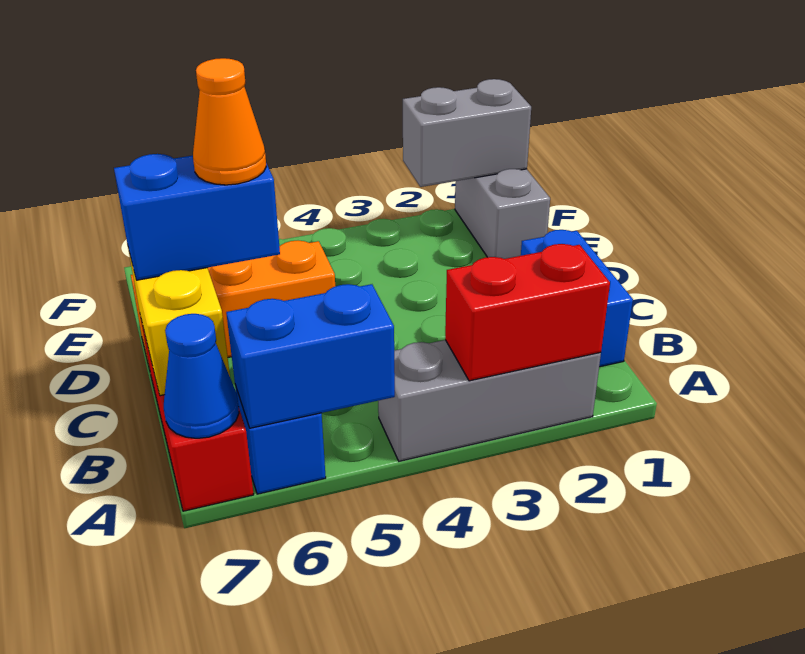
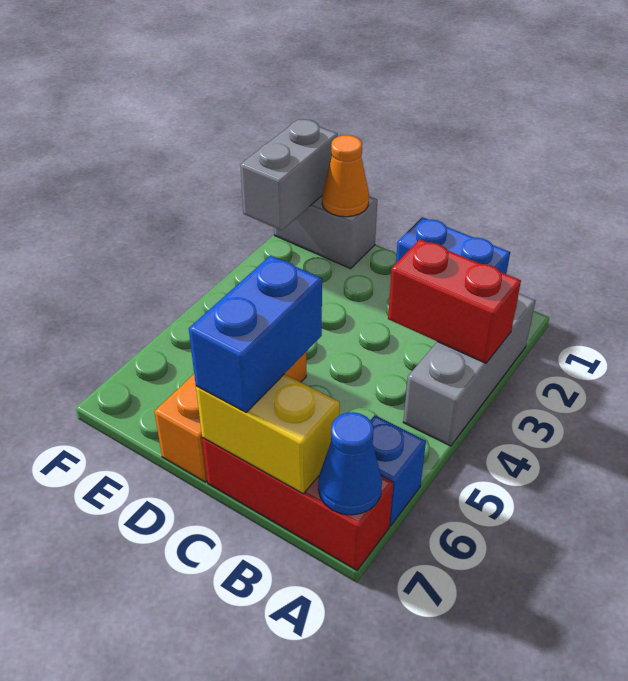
red 1x2 brick [445,244,610,381] -> red 1x2 brick turned to [388,239,521,363]
blue 1x2 brick [226,284,395,428] -> none
orange 1x1 cone [193,58,266,185] -> orange 1x1 cone moved to [322,135,369,217]

